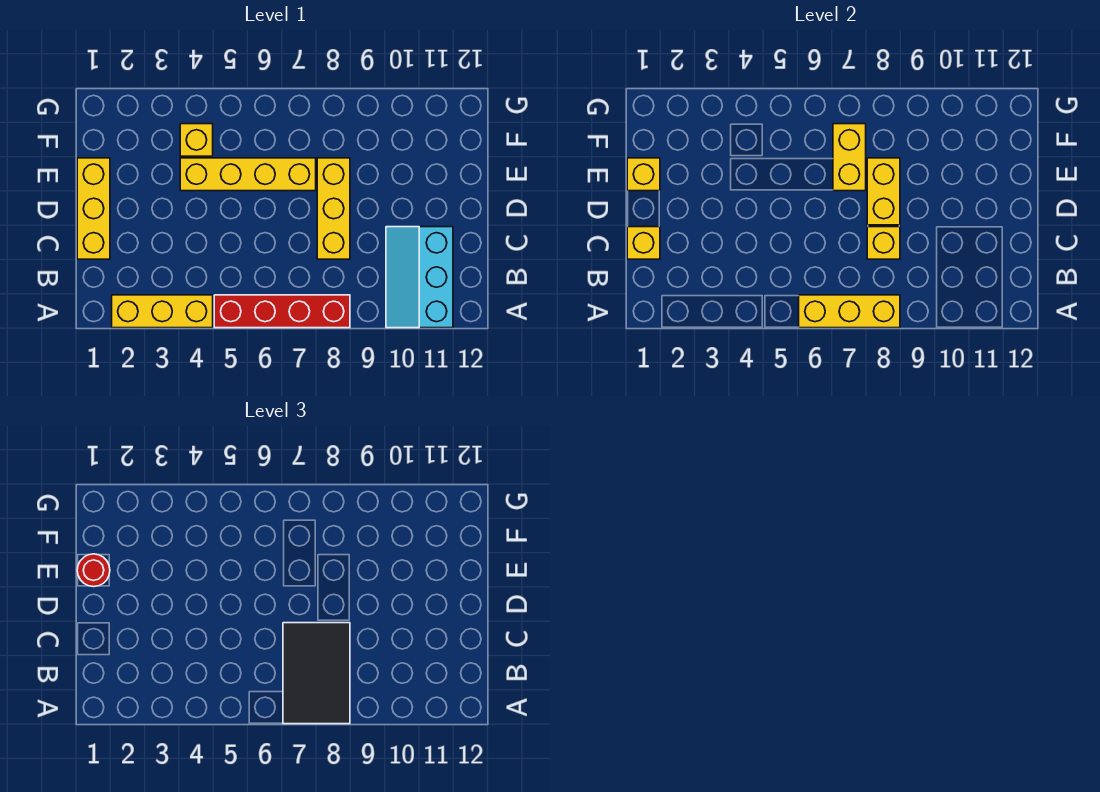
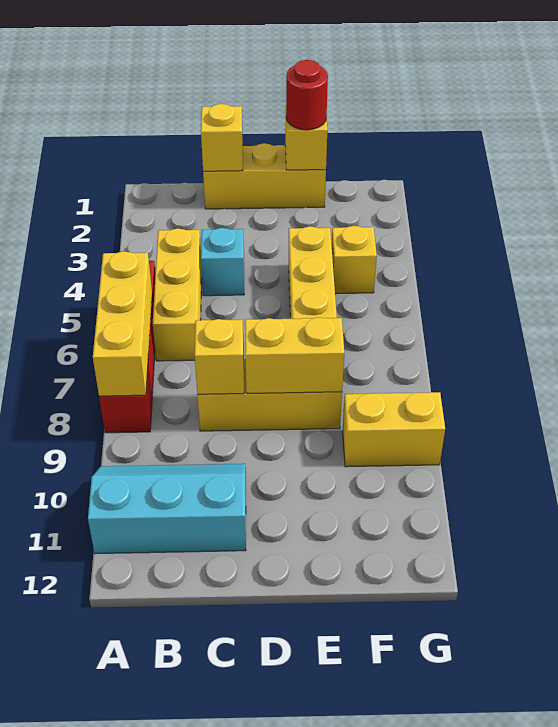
yellow 1x3 brick [112,295,213,328] -> yellow 1x3 brick moved to [153,228,202,361]
black 2x3 tile [283,623,350,724] -> none
none -> cyan 1x1 brick [201,228,244,296]
yellow 1x2 brick [833,124,866,191] -> yellow 1x2 brick moved to [343,392,445,467]

